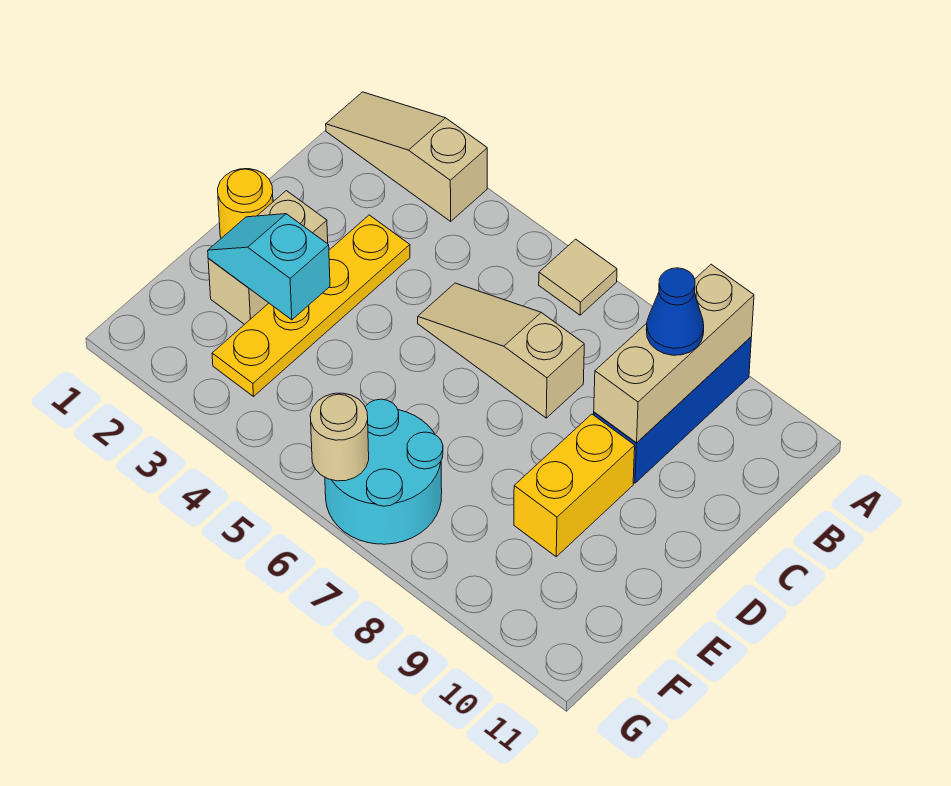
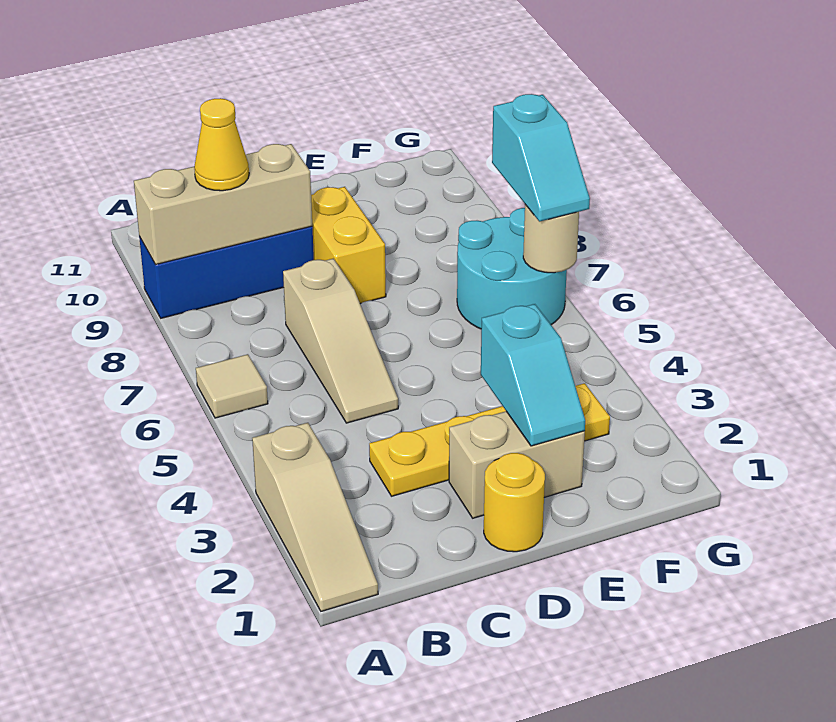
blue 1x1 cone [646,268,704,355] -> yellow 1x1 cone [194,98,249,191]
yellow 1x2 brick [514,414,635,557] -> yellow 1x2 brick turned to [311,187,386,304]
none -> cyan 1x2 slope [492,94,590,222]

